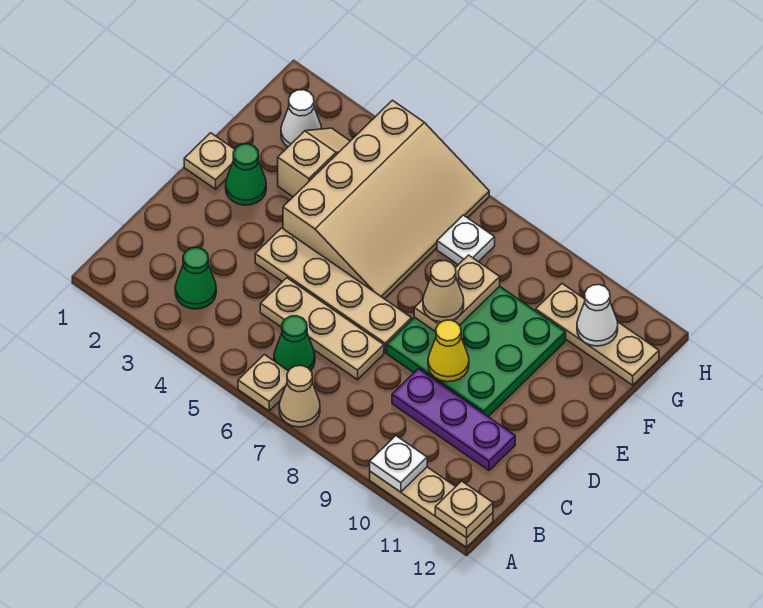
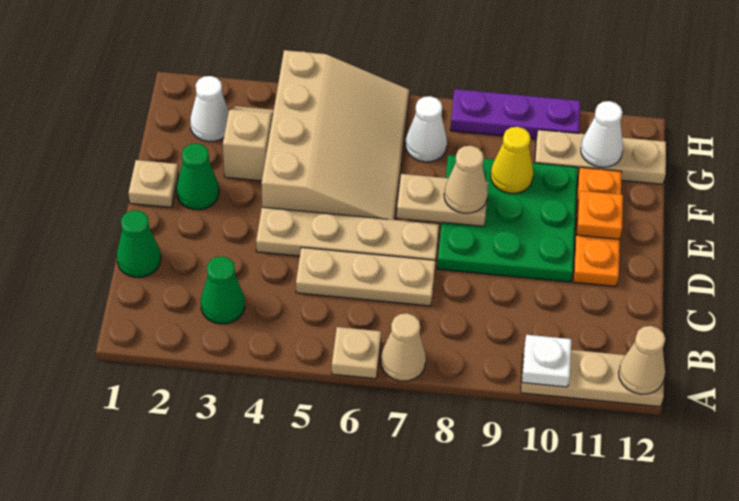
tan 1x1 plate [435,481,493,538] -> tan 1x1 cone [619,326,665,394]
green 1x1 cone [274,316,315,371] -> green 1x1 cone moved to [117,210,161,277]
purple 1x3 plate [392,369,515,470] -> purple 1x3 plate moved to [450,89,581,139]
yellow 1x1 cone [428,320,469,382] -> yellow 1x1 cone moved to [491,127,533,193]
none -> orange 1x3 plate [573,167,622,286]
tan 1x2 plate [414,255,500,332] -> tan 1x2 plate turned to [397,174,488,226]
none -> orange 1x1 plate [577,191,623,239]
white 1x1 plate [437,215,495,265] -> white 1x1 cone [406,96,447,162]

